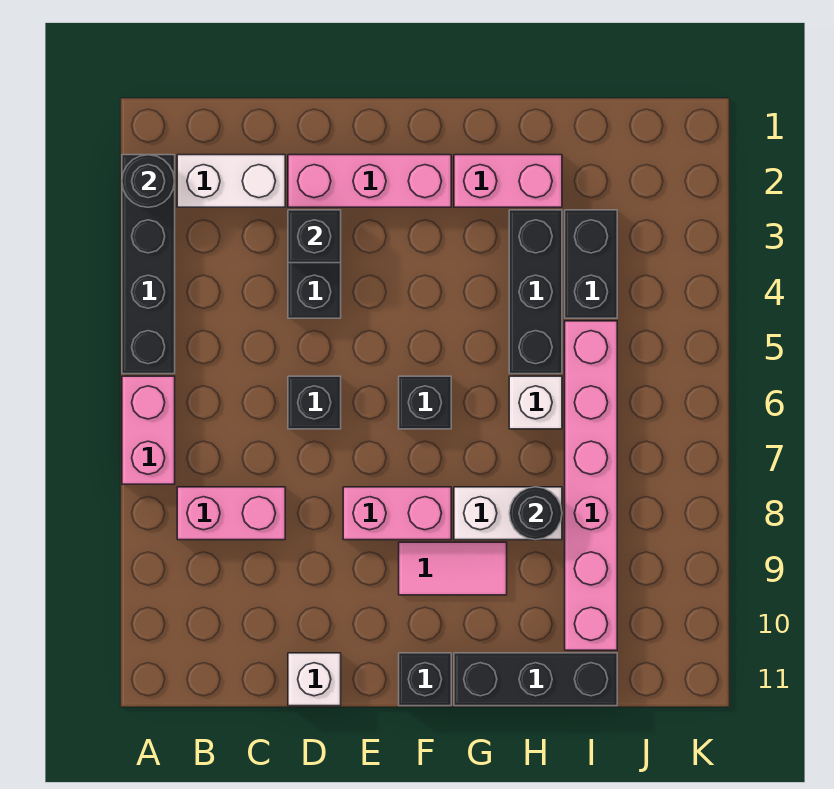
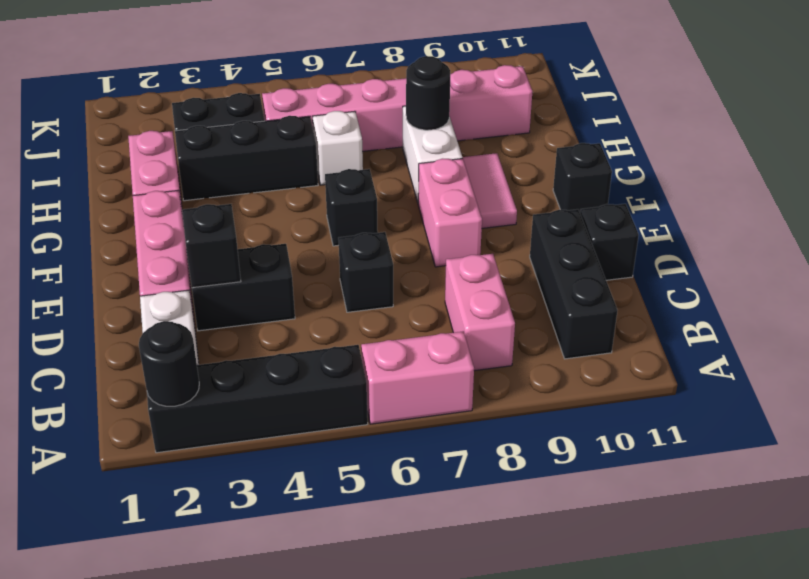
white 1x1 brick [288,653,341,706] -> black 1x1 brick [580,204,639,280]
black 1x3 brick [454,653,617,706] -> black 1x3 brick moved to [530,209,618,359]

